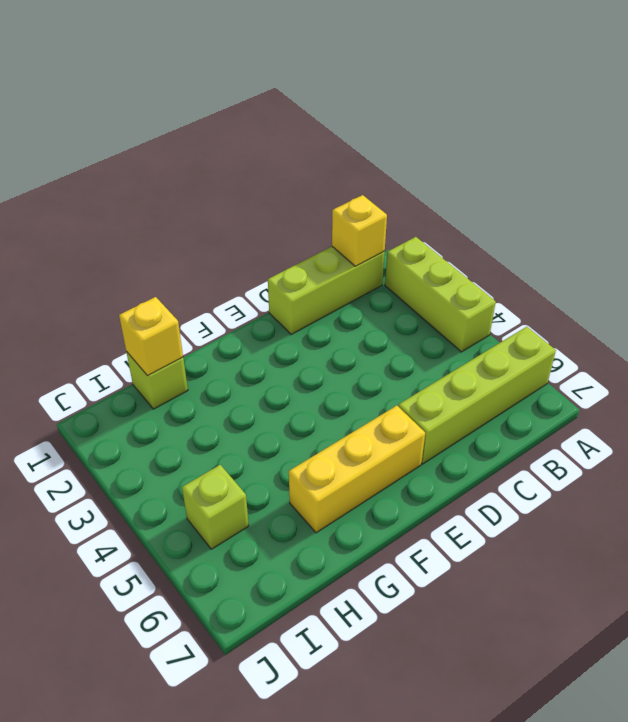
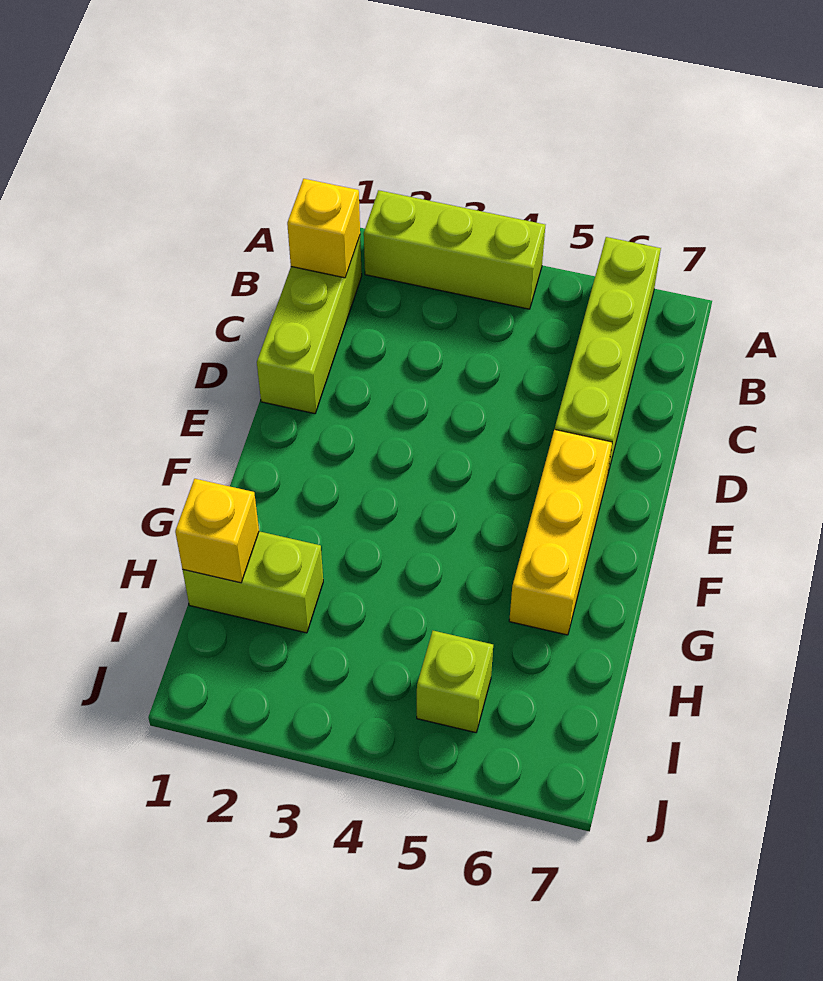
lime 1x1 brick [126,352,188,409] -> lime 1x2 brick [183,531,323,633]

